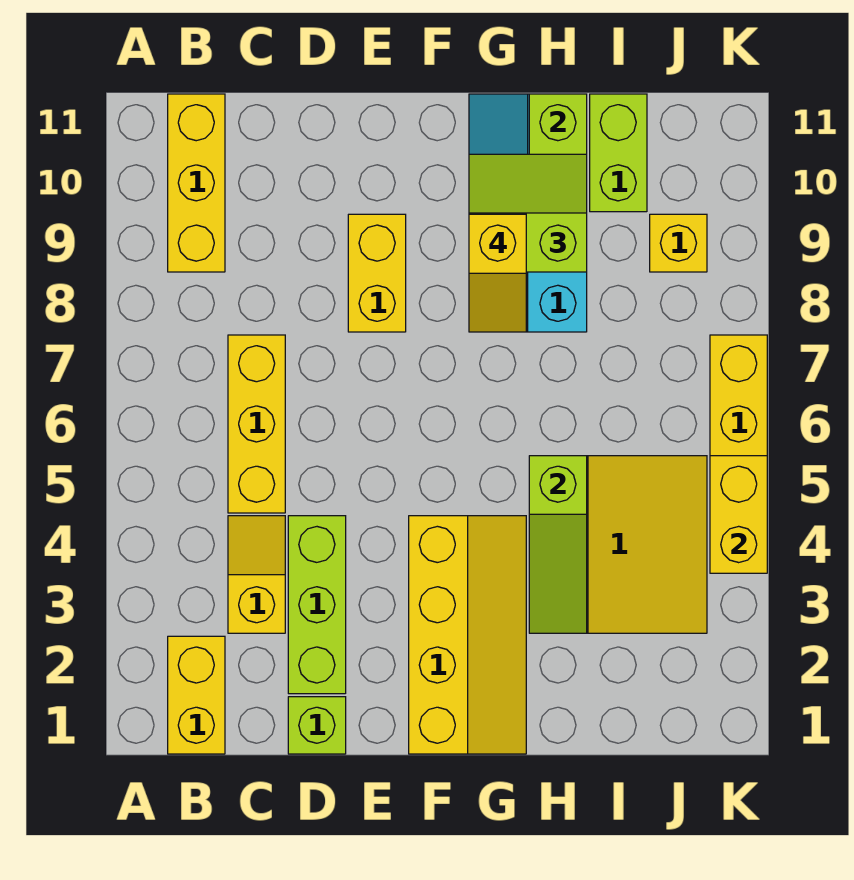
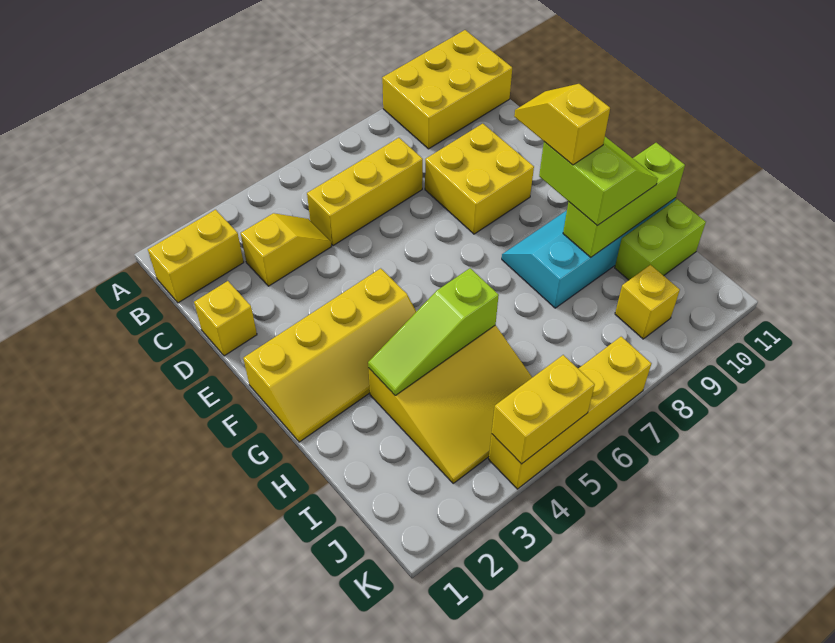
yellow 1x3 brick [168,94,225,272] -> yellow 2x3 brick [382,30,512,149]
lime 1x1 brick [288,697,346,754] -> yellow 1x1 brick [194,281,257,356]
lime 1x3 brick [288,516,346,694] -> none
yellow 1x2 brick [348,214,406,332] -> yellow 2x2 brick [425,124,534,234]
yellow 1x2 slope [469,214,526,332] -> yellow 1x2 slope turned to [514,84,610,165]

